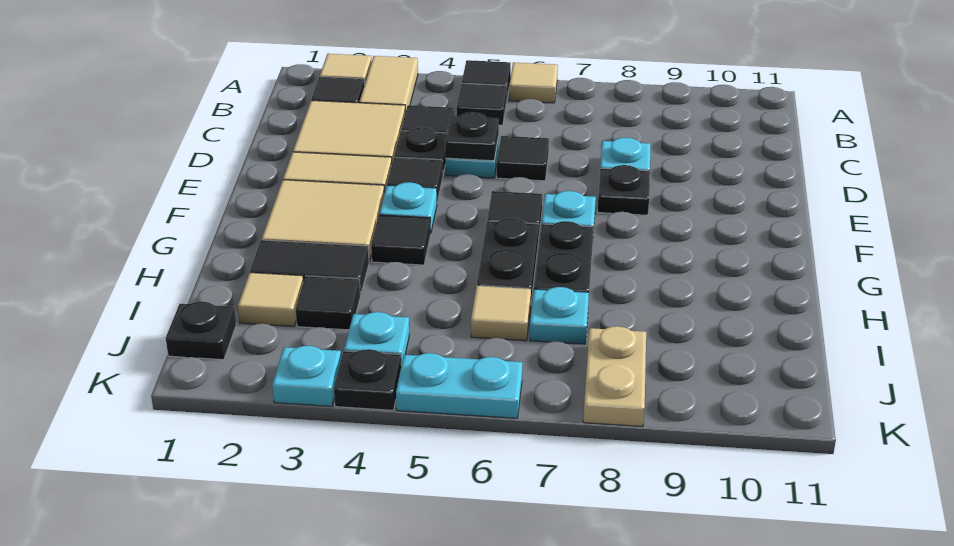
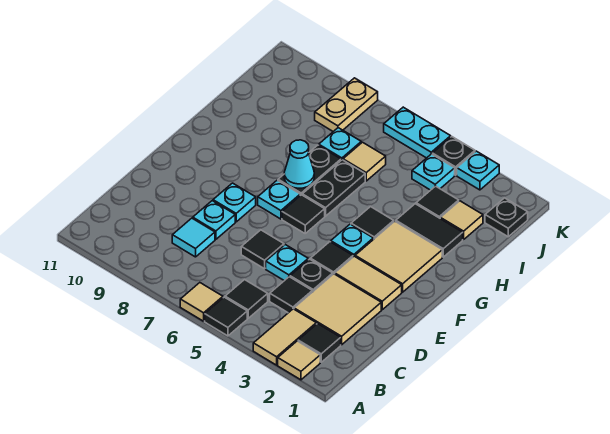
none -> cyan 1x1 tile [172,218,215,257]
black 1x1 plate [445,112,499,161] -> none
black 1x1 plate [598,165,650,215] -> cyan 1x1 plate [213,183,256,222]
none -> cyan 1x1 cone [284,140,314,188]

